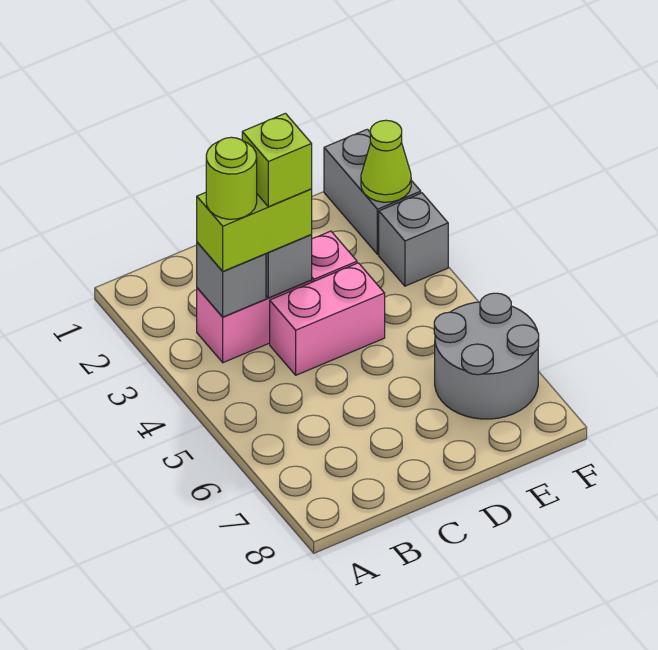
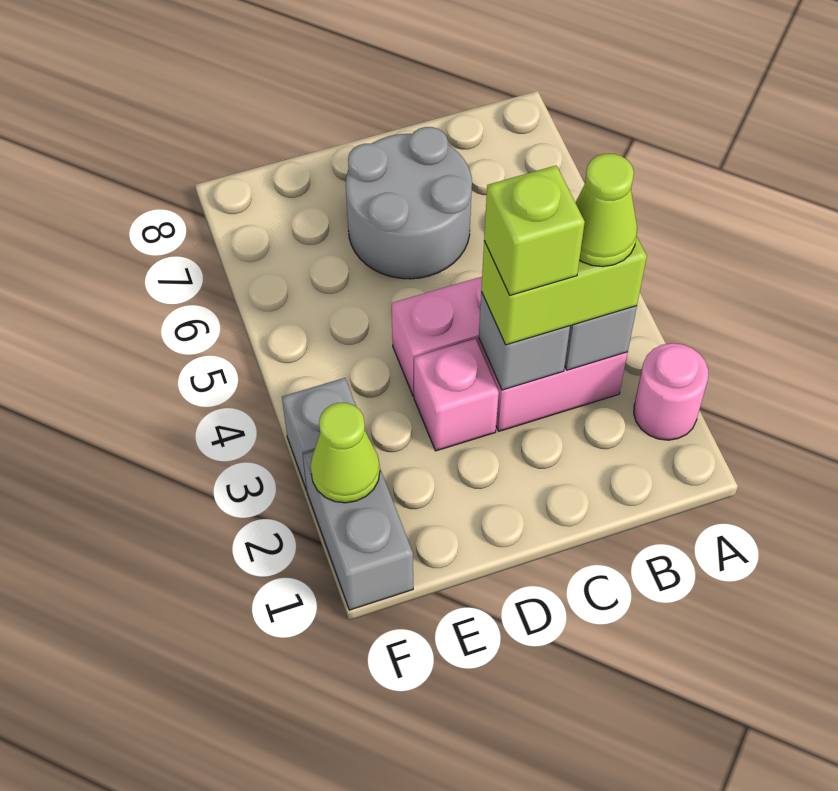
none -> pink 1x1 round brick [634,343,708,440]
lime 1x1 round brick [206,137,257,219] -> lime 1x1 cone [575,154,637,267]
grey 2x2 round brick [434,293,539,419] -> grey 2x2 round brick moved to [346,127,472,279]

